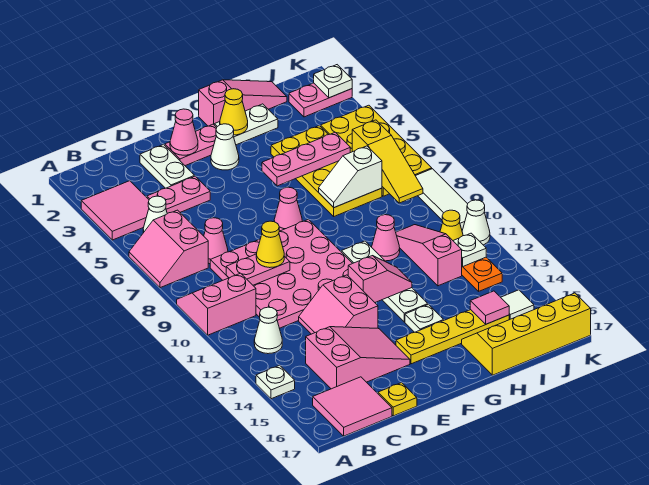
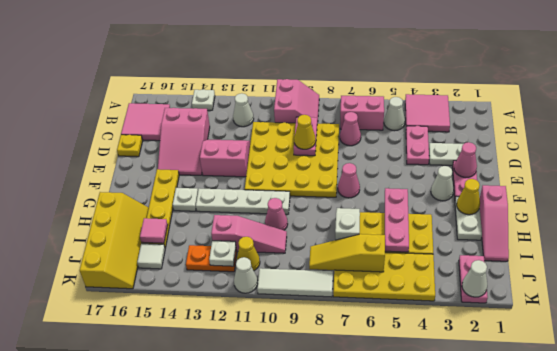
pink 4x4 plate [210,219,352,328] -> yellow 4x4 plate [245,122,339,197]
pink 1x2 slope [348,256,412,302] -> none
white 1x1 plate [314,65,352,98] -> white 1x1 cone [462,260,487,297]

